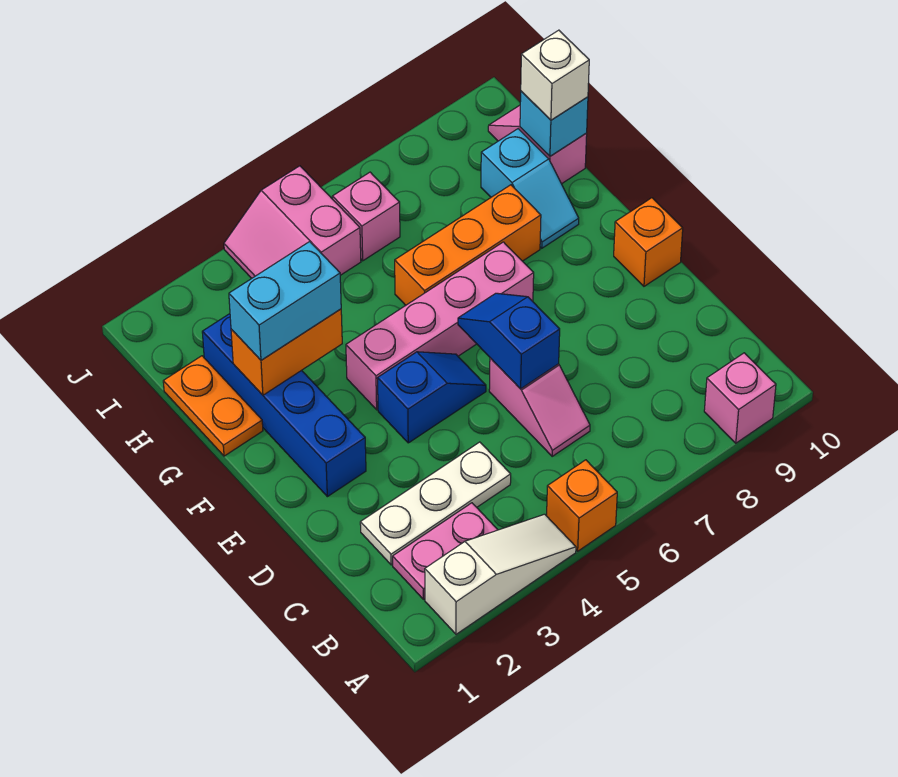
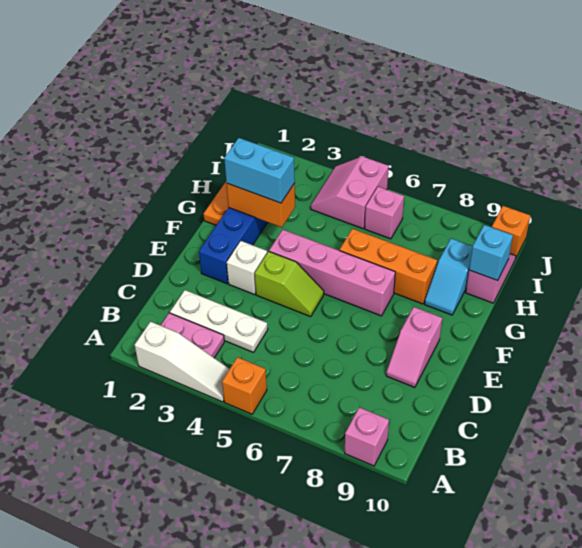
pink 1x2 slope [489,358,590,456] -> pink 1x2 slope moved to [386,307,442,388]
blue 1x2 slope [458,293,560,389] -> none
blue 1x2 slope [377,352,486,443] -> lime 1x2 slope [255,251,324,317]
orange 1x1 brick [614,198,683,286] -> orange 1x1 brick moved to [492,206,530,257]
white 1x1 brick [521,30,589,120] -> white 1x1 brick moved to [227,241,267,295]

